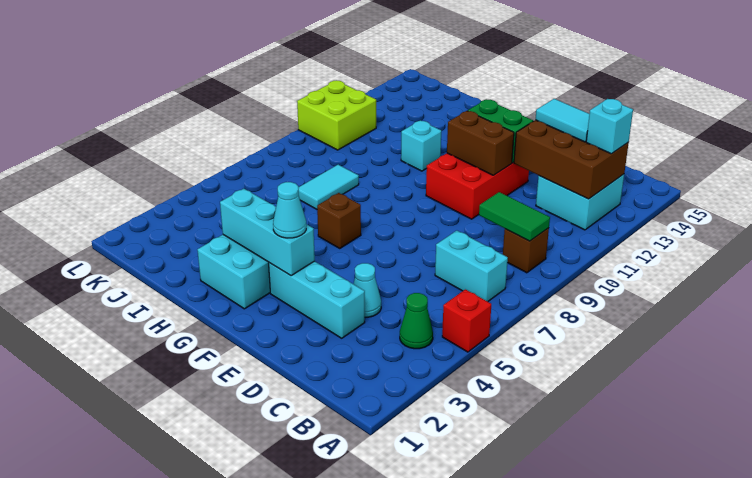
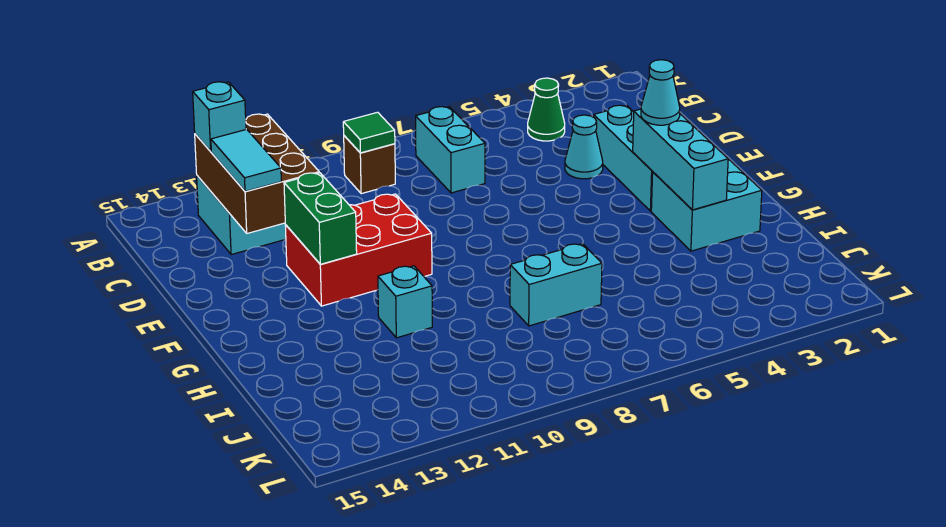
red 1x1 brick [442,289,491,352] -> none
green 1x2 tile [479,192,550,241] -> green 1x1 tile [343,112,395,153]
brown 1x2 brick [447,111,514,175] -> none
brown 1x1 brick [317,193,361,249] -> none
cyan 1x2 tile [298,165,359,209] -> cyan 1x2 brick [510,244,602,326]
lime 2x2 brick [297,81,376,150] -> none

